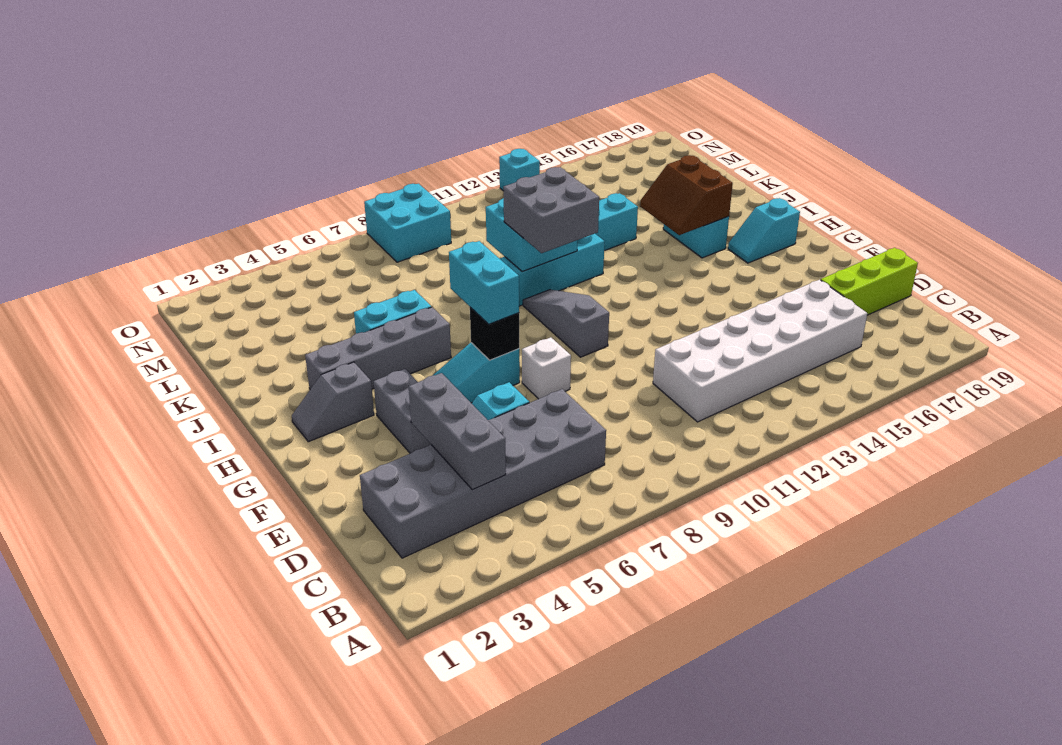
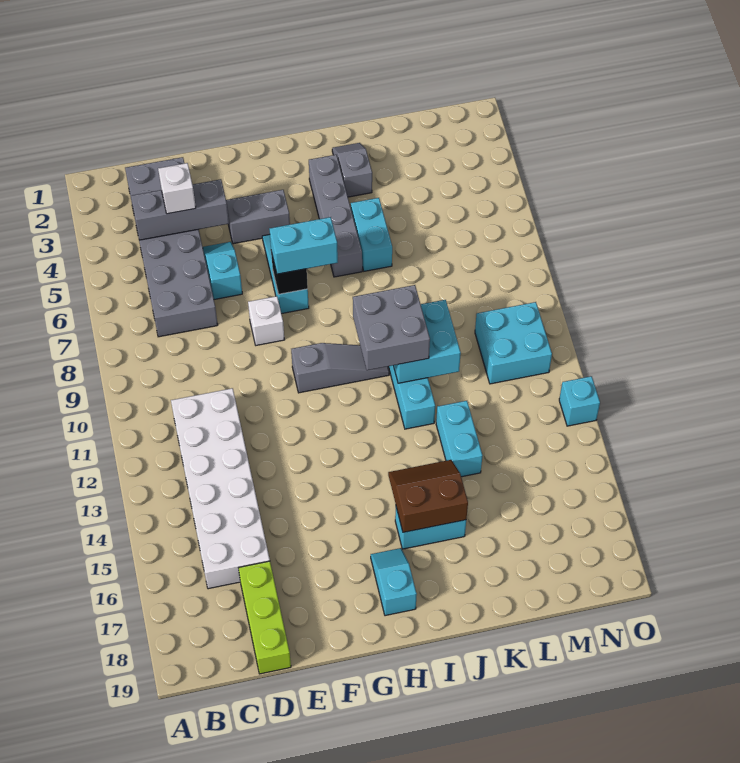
none -> white 1x1 brick [158,163,196,214]
grey 1x2 slope [292,362,374,442] -> grey 1x2 slope moved to [332,143,372,197]
cyan 2x2 brick [364,184,451,262] -> cyan 2x2 brick moved to [475,302,552,384]

